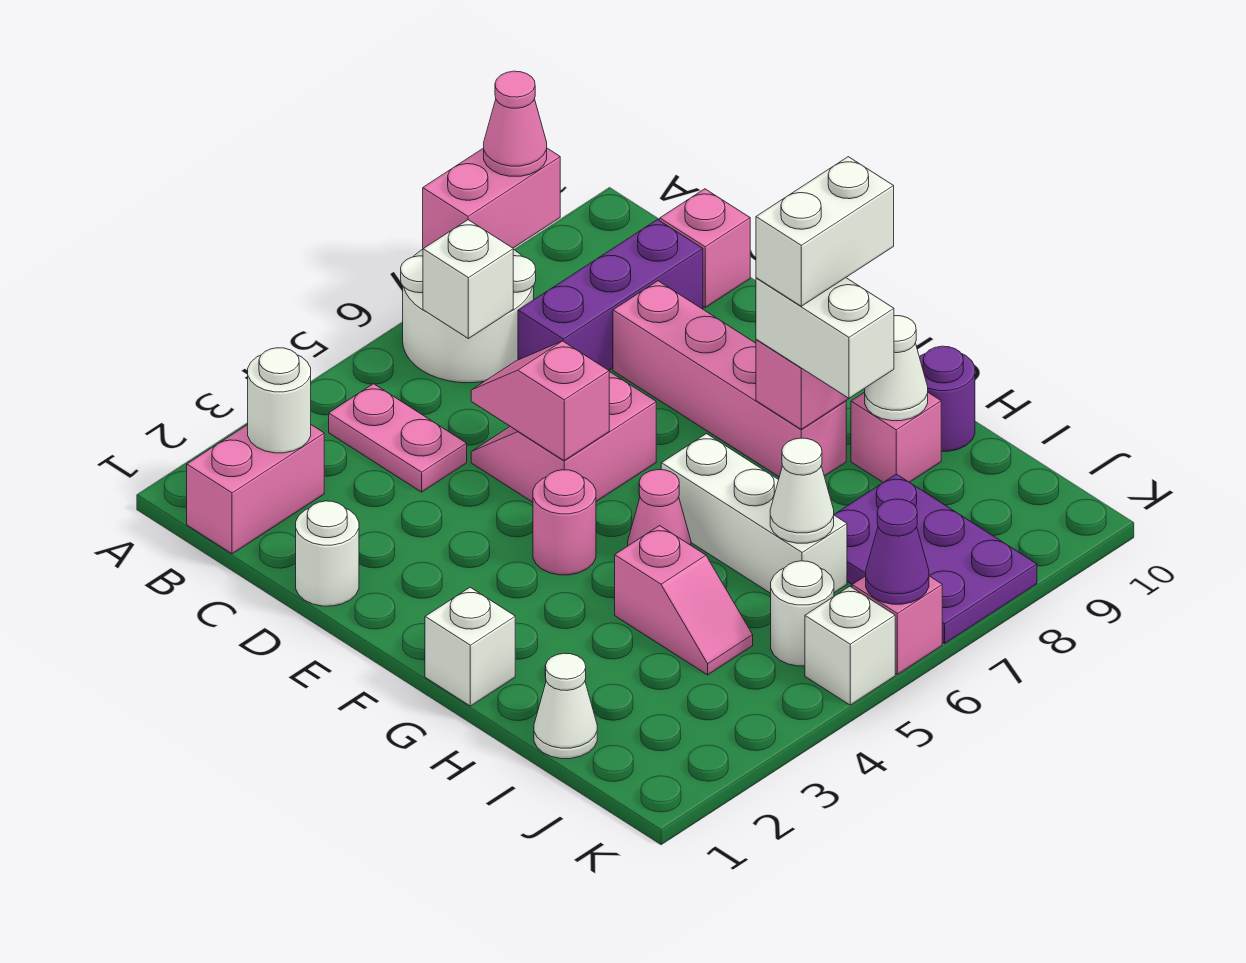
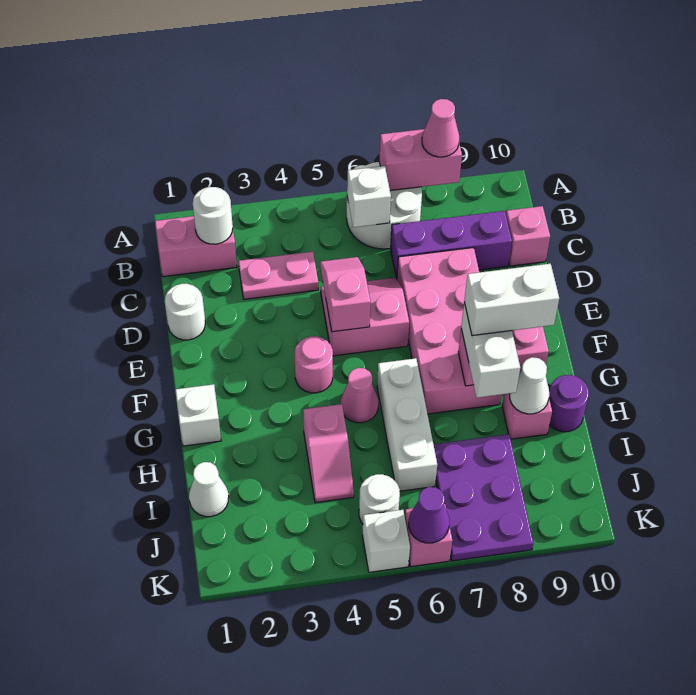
pink 1x2 plate [329,384,467,492] -> pink 1x2 plate turned to [238,252,318,299]
pink 1x4 brick [613,281,846,477] -> pink 2x4 brick [397,248,501,414]
white 1x1 cone [770,438,834,543] -> none

